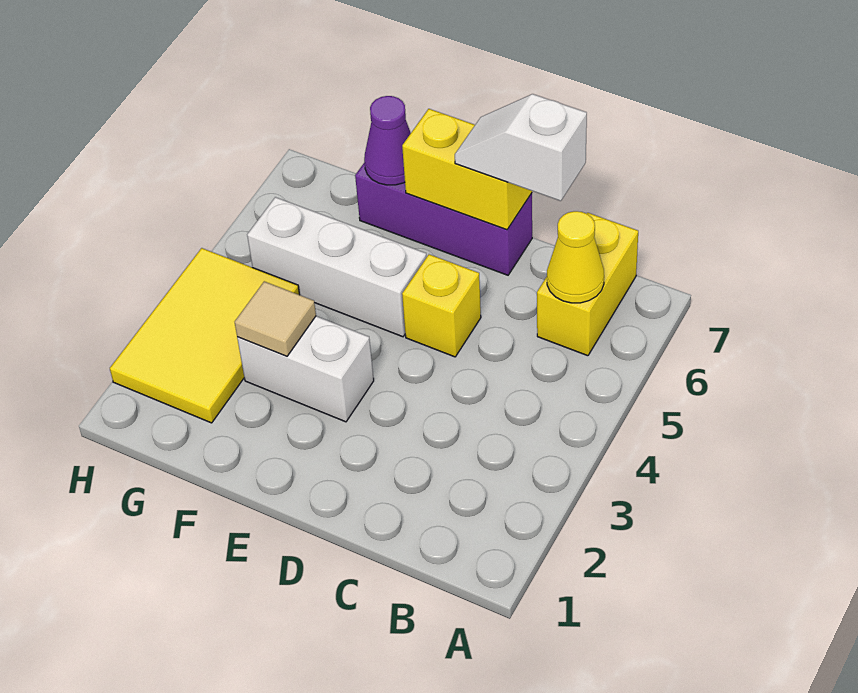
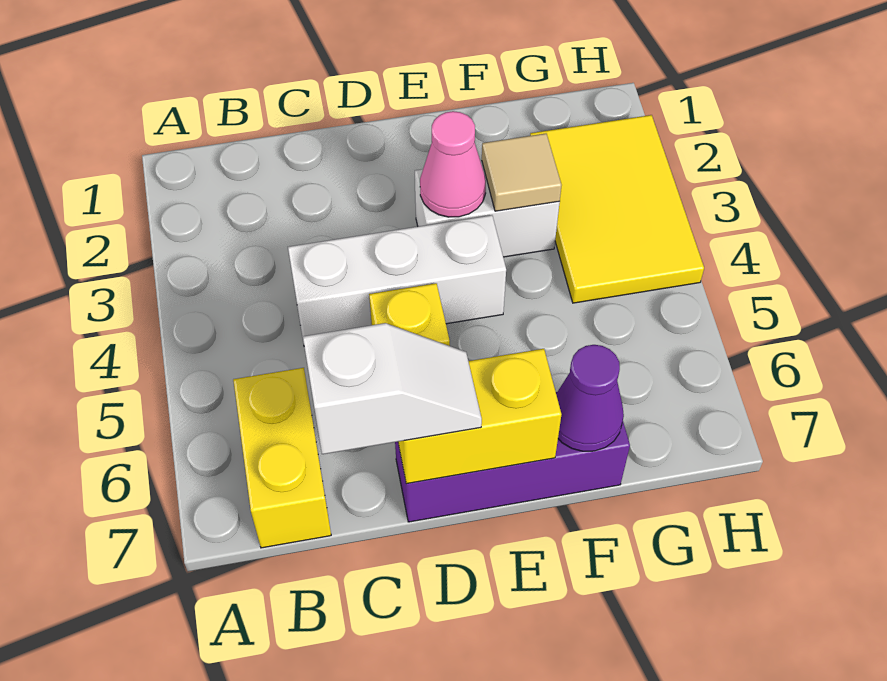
yellow 1x1 cone [547,211,604,303] -> none
none -> pink 1x1 cone [420,111,486,217]
white 1x3 brick [247,197,426,337] -> white 1x3 brick moved to [288,215,506,343]

